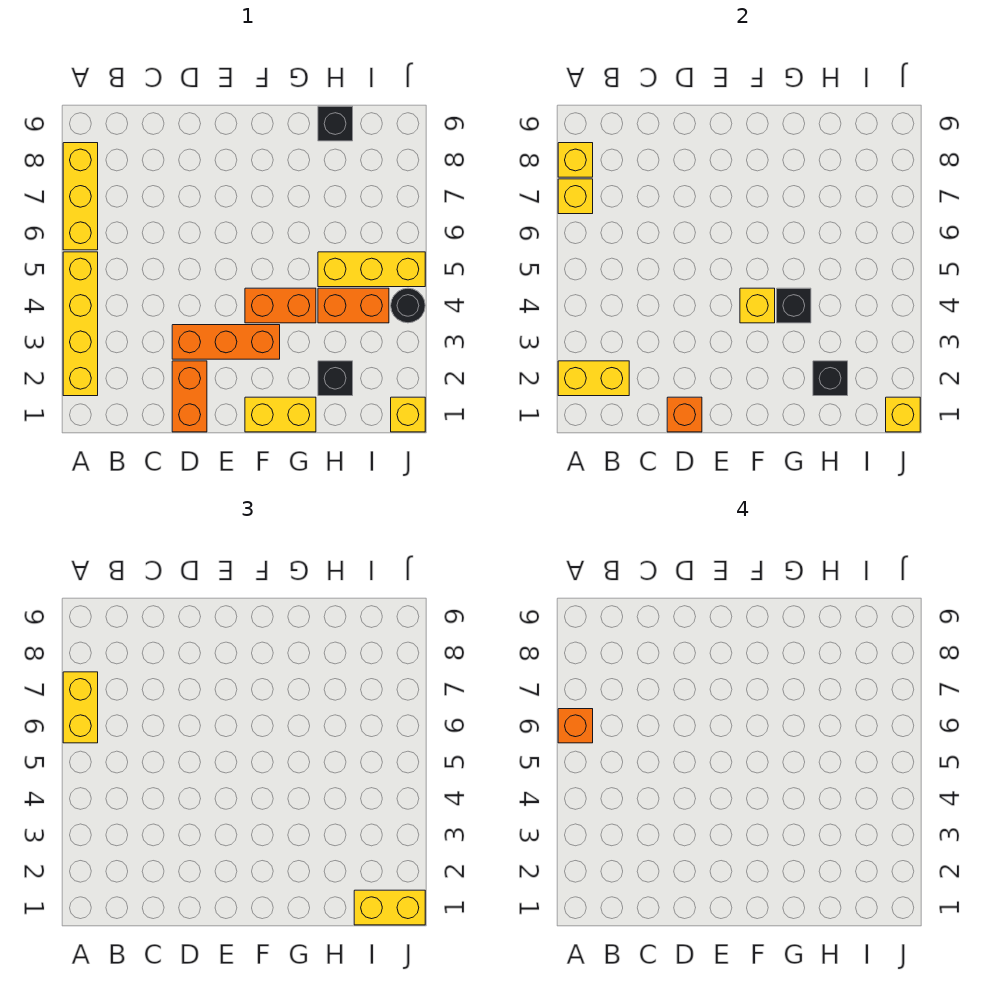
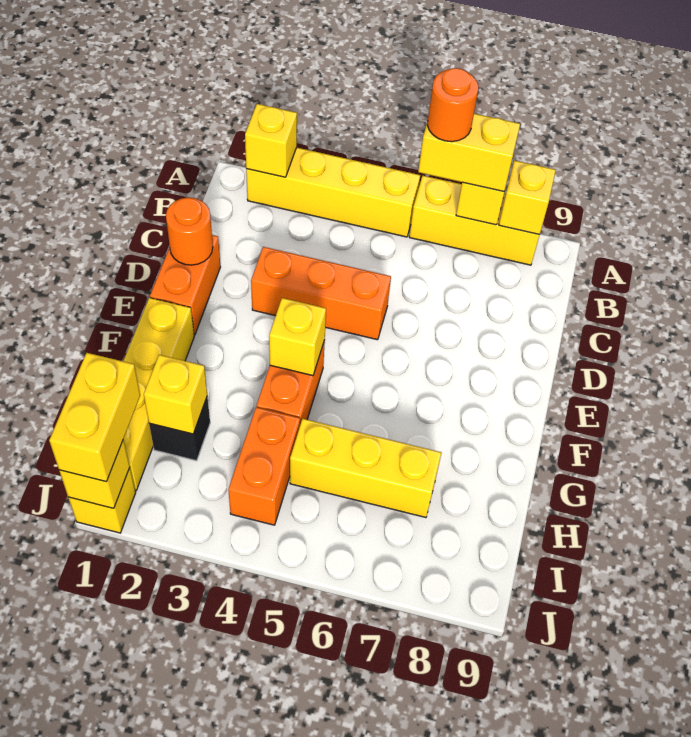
yellow 1x2 brick [558,361,629,396] -> yellow 1x1 brick [245,104,297,177]
orange 1x1 brick [558,709,593,743] -> orange 1x1 round brick [428,68,478,142]
orange 1x2 brick [172,361,207,432] -> orange 1x2 brick turned to [150,235,220,335]
orange 1x1 brick [667,397,702,432] -> orange 1x1 round brick [166,198,213,265]
orange 1x3 brick [172,325,280,359] -> orange 1x3 brick turned to [251,247,391,340]
yellow 1x2 brick [245,397,316,432] -> yellow 1x4 brick [123,298,194,490]
black 1x1 brick [777,288,811,323] -> none
black 1x1 brick [813,361,848,396] -> yellow 1x1 brick [144,355,207,434]
yellow 1x3 brick [318,252,425,287] -> yellow 1x3 brick turned to [290,419,441,517]
black 1x1 brick [318,106,353,141] -> none
black 1x1 round brick [391,288,425,323] -> none

